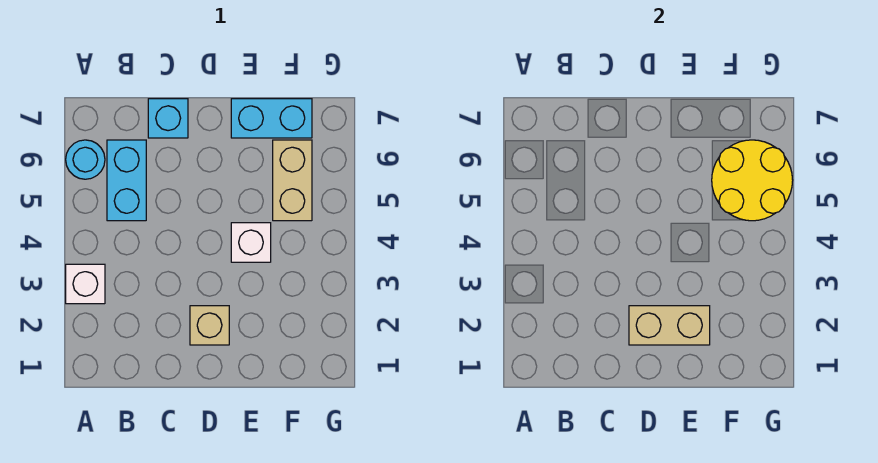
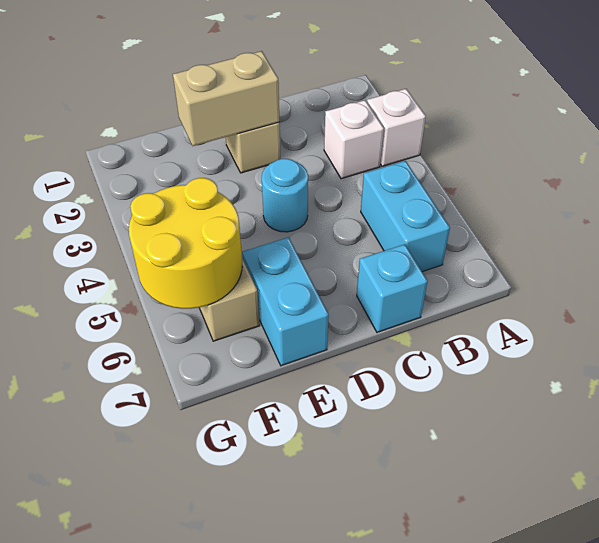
cyan 1x1 round brick [66,140,105,179] -> cyan 1x1 round brick moved to [262,159,308,232]
white 1x1 brick [231,223,271,262] -> white 1x1 brick moved to [324,100,384,179]
cyan 1x2 brick [231,99,312,138] -> cyan 1x2 brick turned to [242,237,329,366]

